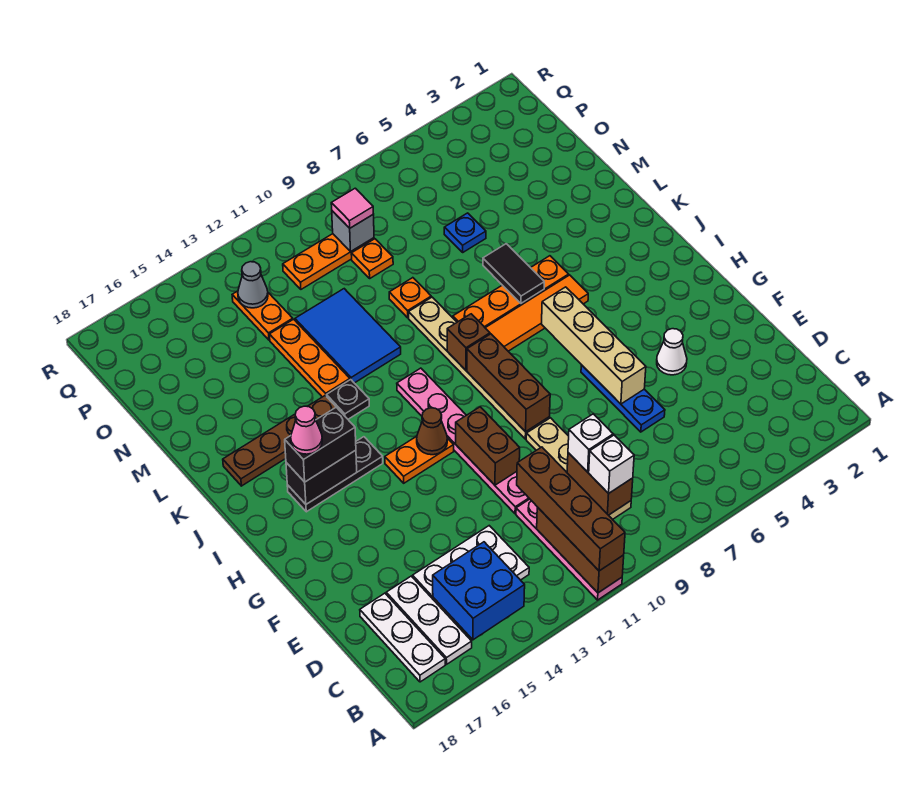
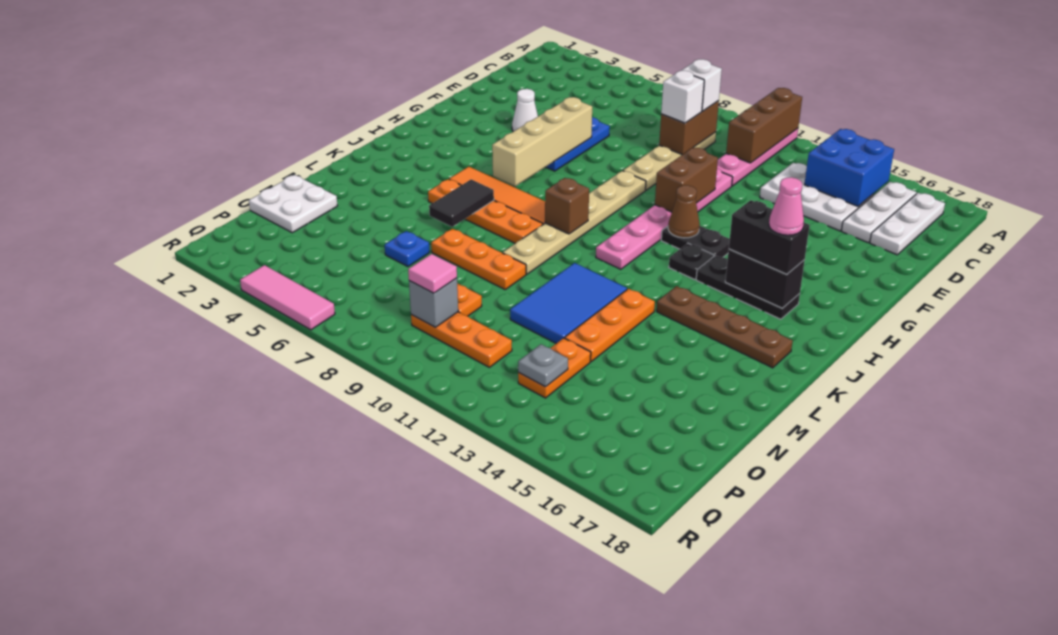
brown 1x4 brick [517,447,625,571] -> none
brown 1x3 brick [467,334,550,432] -> none
orange 1x2 plate [385,436,454,483] -> black 1x2 plate [661,226,730,257]
black 1x1 plate [327,380,369,419] -> black 1x1 plate moved to [669,243,714,280]
orange 1x1 plate [389,278,431,318] -> orange 1x3 plate [431,229,526,289]
none -> white 2x2 plate [249,175,337,233]
grey 1x1 cone [238,262,268,308] -> grey 1x1 plate [518,344,568,387]
none -> pink 1x3 tile [240,265,335,330]

